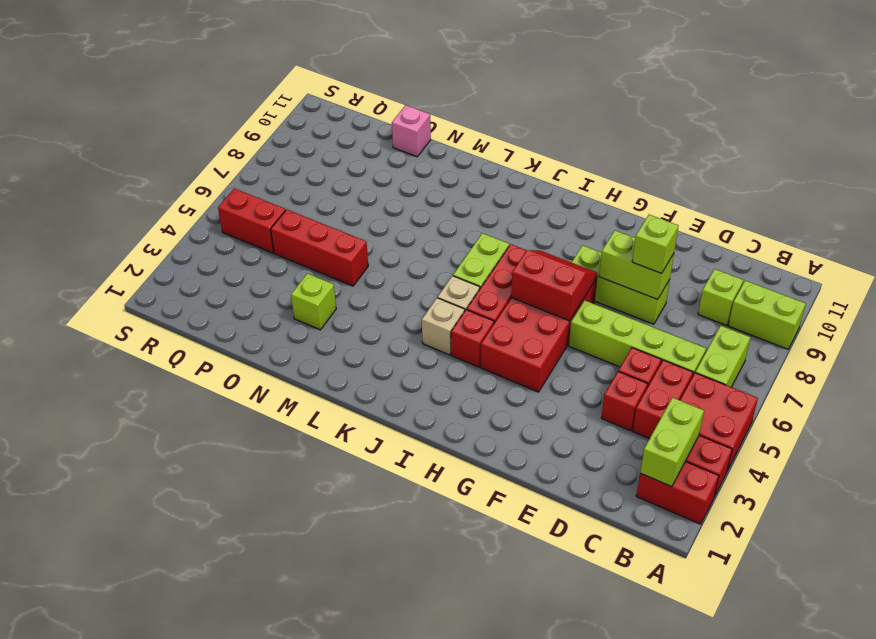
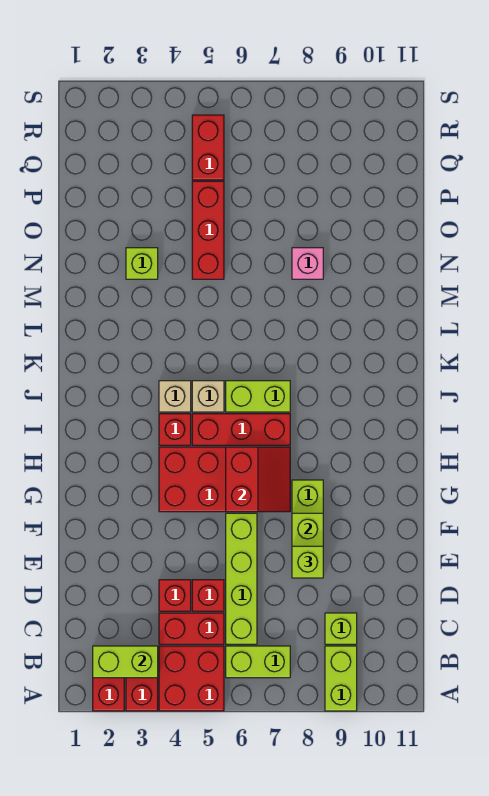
pink 1x1 brick [392,105,431,157] -> pink 1x1 brick moved to [292,248,323,279]

